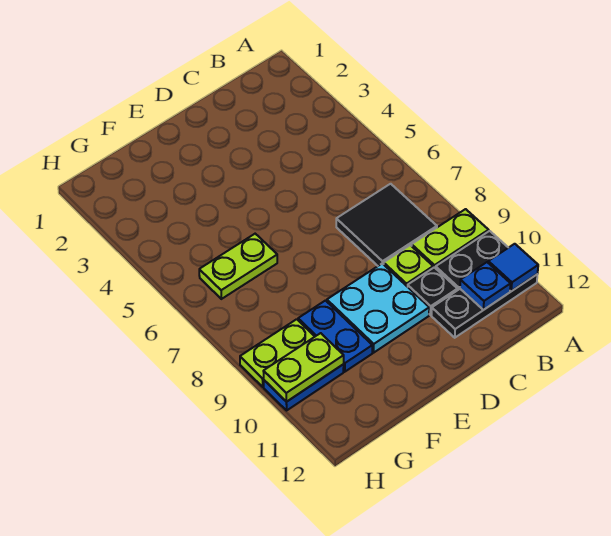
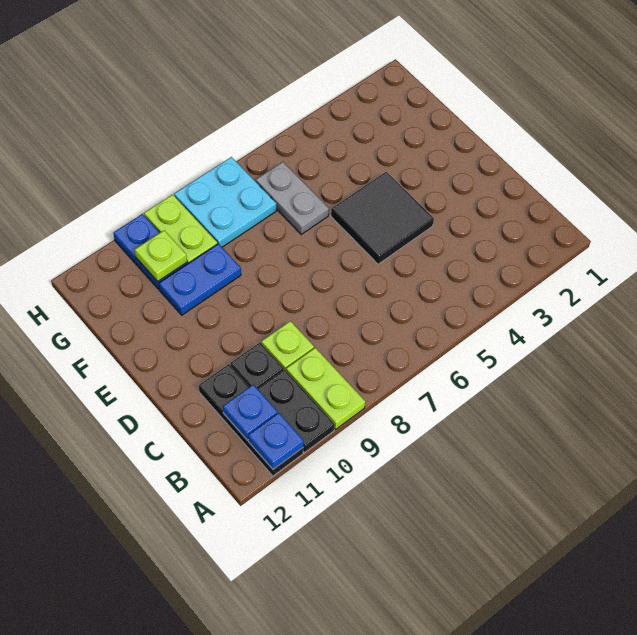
blue 1x1 tile [488,244,538,291] -> blue 1x1 plate [248,413,304,469]
black 2x2 tile [336,184,437,266] -> black 2x2 tile moved to [331,172,434,264]
cyan 2x2 plate [327,264,429,353] -> cyan 2x2 plate moved to [174,157,276,247]
lime 1x2 plate [199,234,277,299] -> grey 1x2 plate [256,162,329,234]
lime 1x2 plate [263,333,344,402] -> lime 1x1 plate [135,230,187,282]

